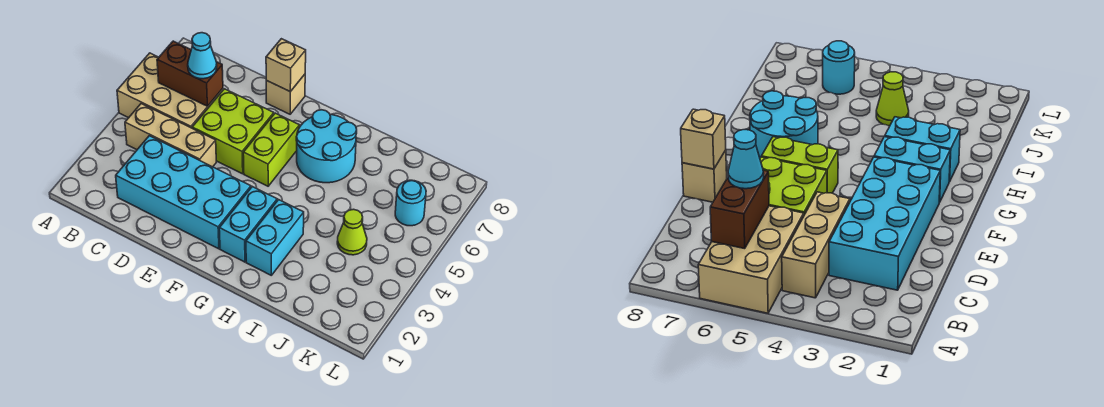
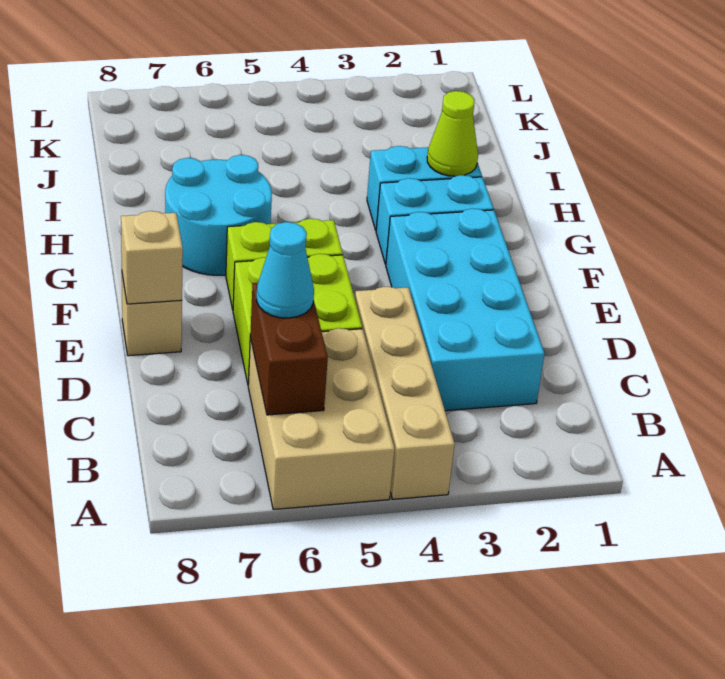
tan 1x3 brick [125,104,216,167] -> tan 1x4 brick [355,287,455,499]
lime 1x1 cone [337,209,367,255] -> lime 1x1 cone moved to [427,91,478,176]
cyan 1x1 round brick [395,180,426,226] -> none

